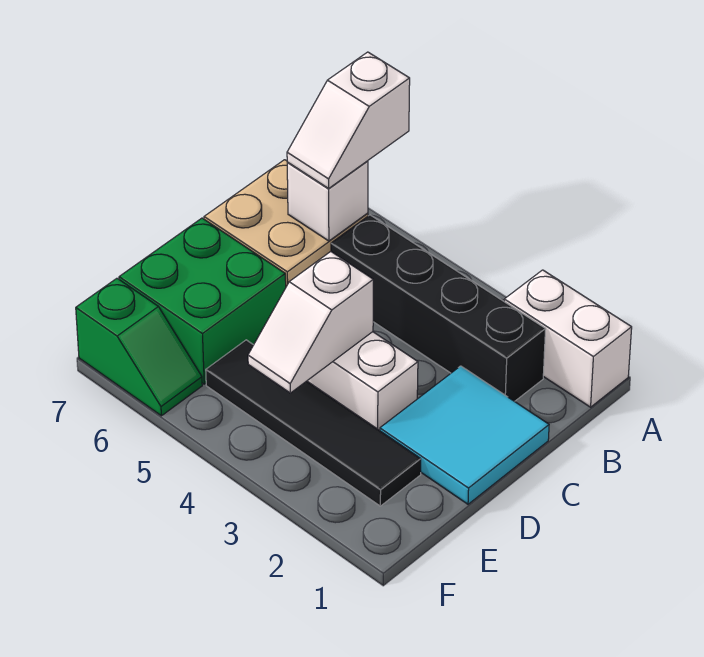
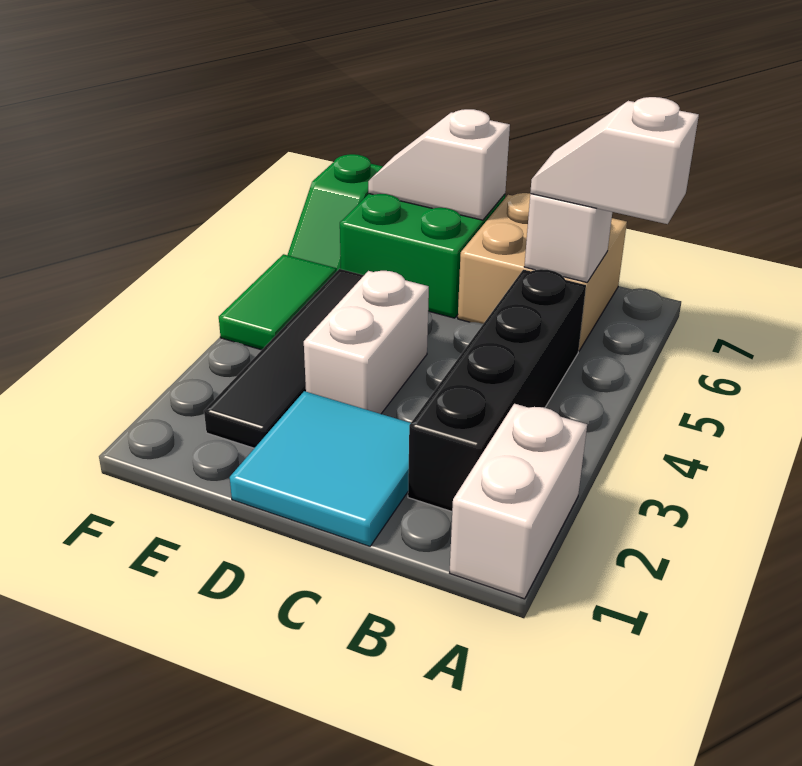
white 1x2 slope [248,252,373,393] -> white 1x2 slope moved to [368,109,510,220]
none -> green 1x2 tile [219,254,337,350]

